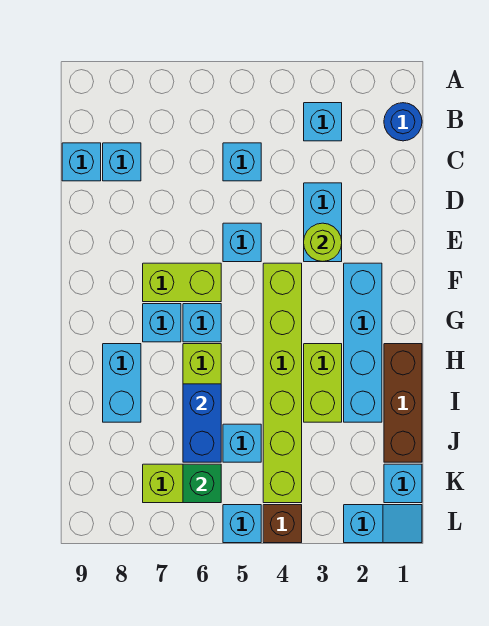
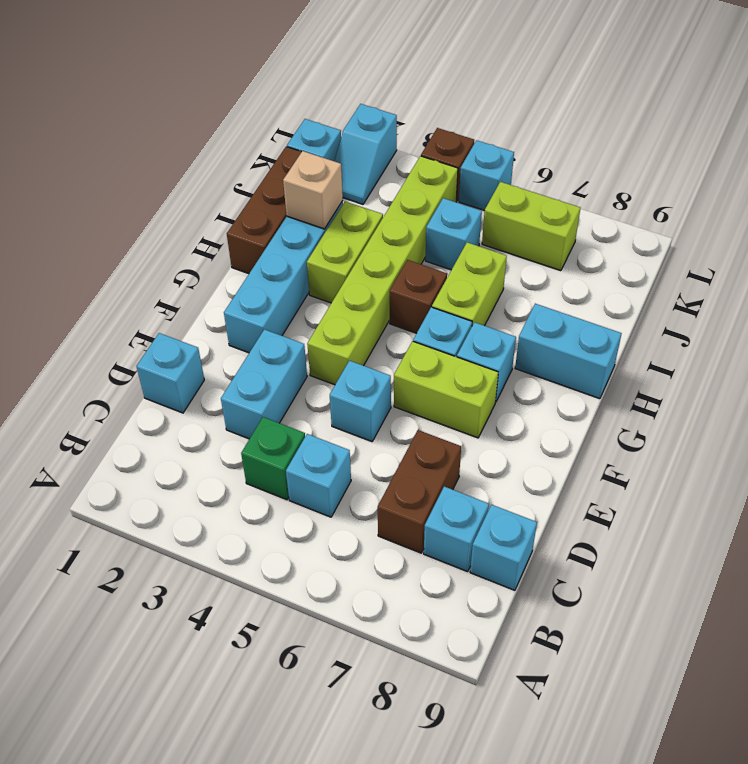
blue 1x1 round brick [384,103,422,141] -> none
cyan 1x1 brick [304,103,342,141] -> cyan 1x1 brick moved to [136,333,204,413]
none -> brown 1x2 brick [378,430,461,553]
lime 1x1 round brick [304,223,342,262] -> none
none -> brown 1x1 brick [390,260,447,333]
cyan 1x2 brick [103,344,141,422] -> cyan 1x2 brick turned to [515,304,622,399]
none -> tan 1x1 brick [283,151,343,229]
blue 1x2 brick [183,384,221,462] -> none
green 1x1 brick [183,464,221,503] -> green 1x1 brick moved to [241,417,305,500]
cyan 1x2 slope [344,505,422,543] -> cyan 1x2 slope turned to [334,104,397,204]

